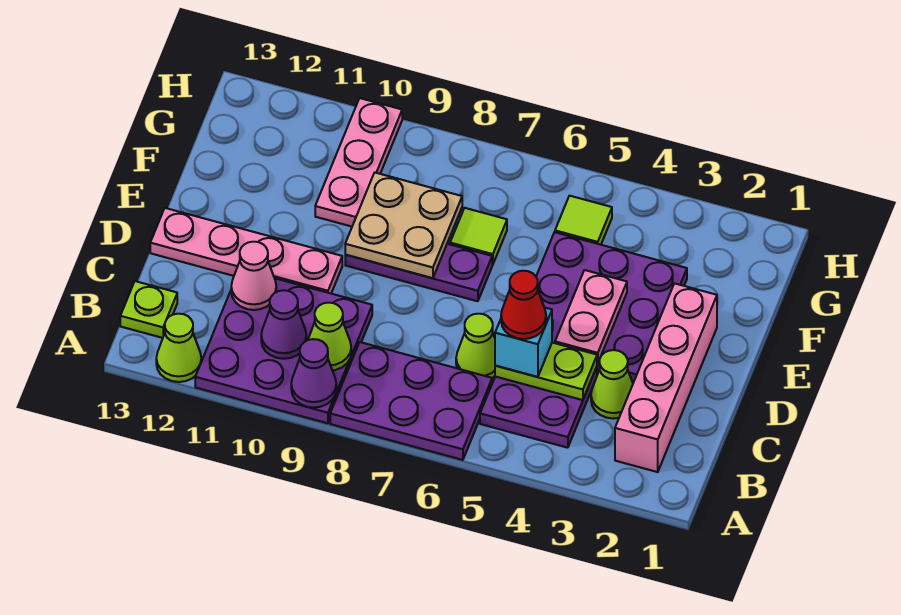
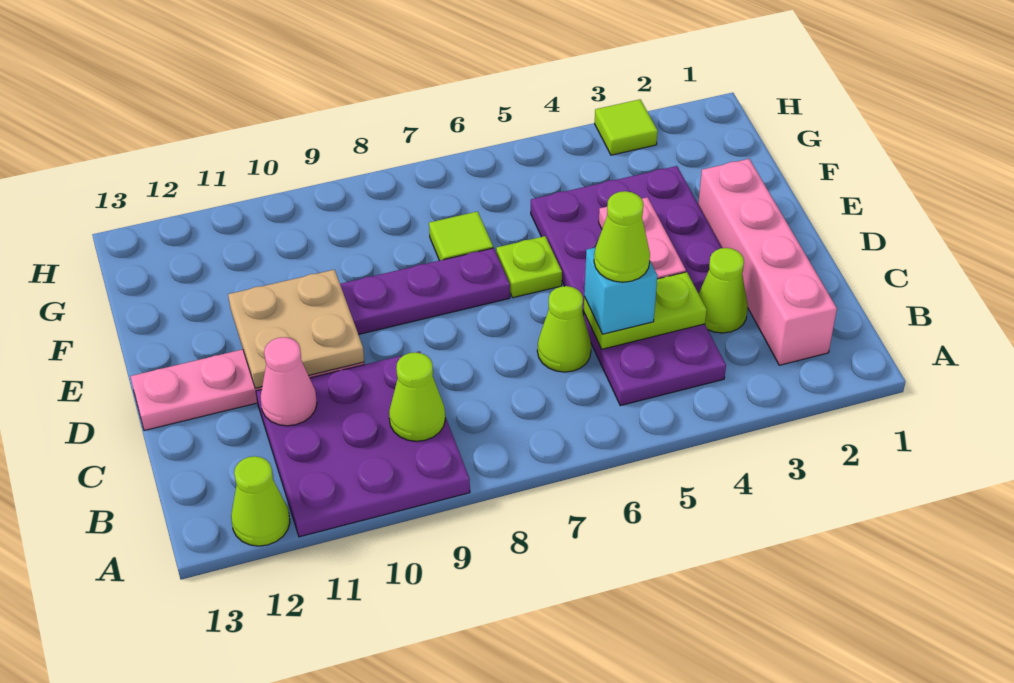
purple 2x3 plate [330,342,492,460] -> none
purple 1x1 cone [291,339,336,408] -> none
purple 1x1 cone [261,290,306,359] -> none
lime 1x1 plate [120,281,177,338] -> lime 1x1 plate moved to [496,236,562,298]
red 1x1 cone [501,271,546,339] -> lime 1x1 cone [594,191,650,282]
tan 2x2 plate [345,173,462,278] -> tan 2x2 plate moved to [228,270,364,388]
pink 1x3 plate [315,98,402,227] -> none
lime 1x1 tile [555,196,612,245] -> lime 1x1 tile moved to [595,99,658,155]

